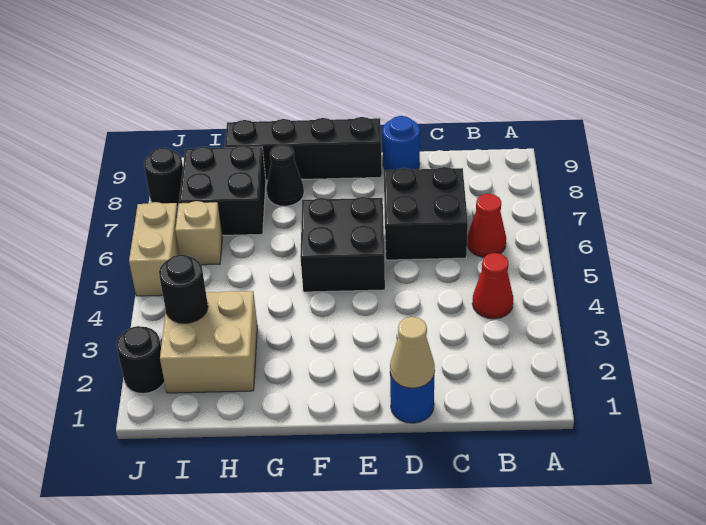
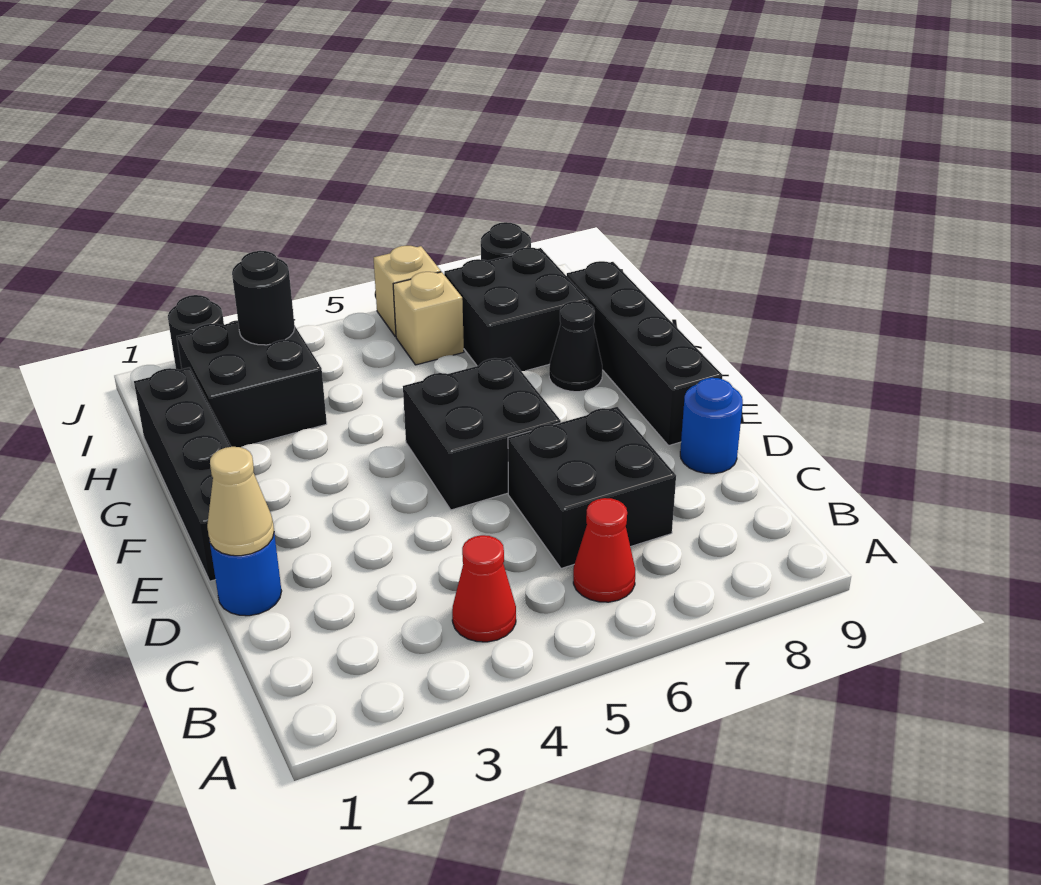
none -> black 1x4 brick [134,367,231,581]
tan 2x2 brick [160,291,257,393] -> black 2x2 brick [177,321,327,447]
tan 1x2 brick [129,202,179,296] -> tan 1x1 brick [374,246,441,337]

